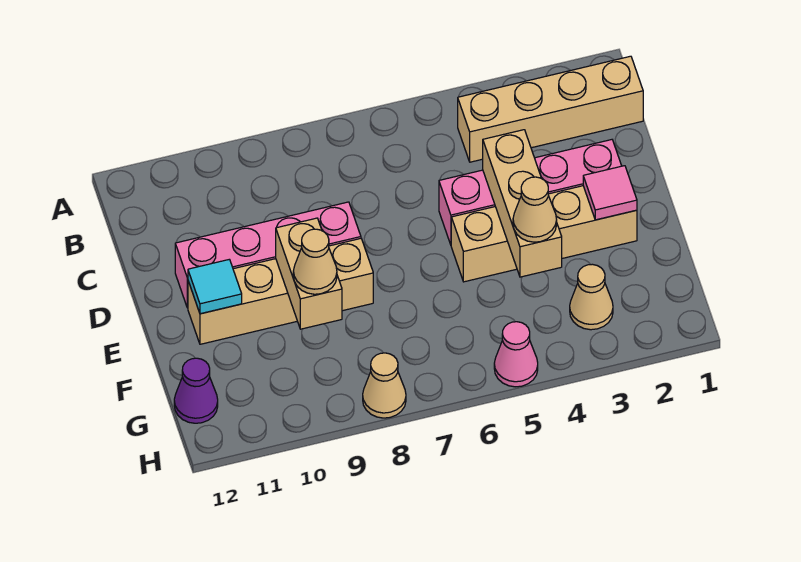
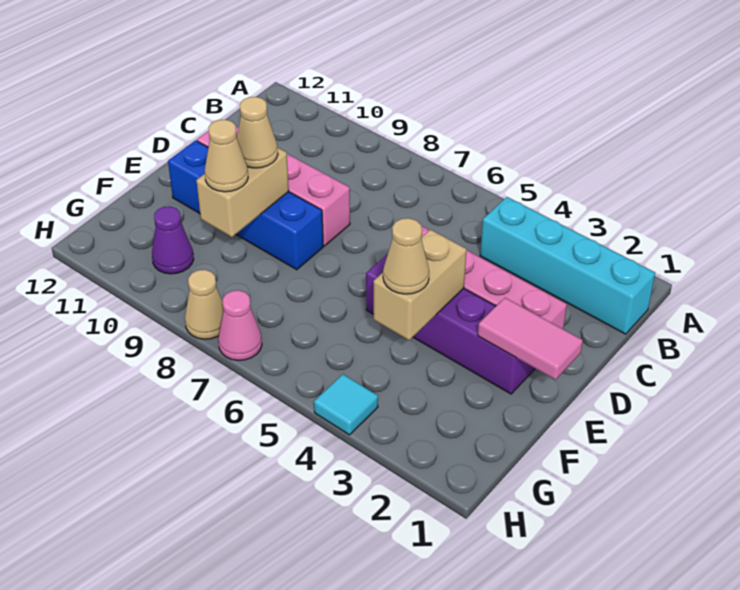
tan 1x4 brick [458,56,643,162] -> cyan 1x4 brick [480,197,655,334]
tan 1x3 brick [483,130,562,277] -> tan 1x2 brick [374,230,467,340]
tan 1x4 brick [451,186,637,282] -> purple 1x4 brick [366,254,535,394]
pink 1x1 tile [583,166,637,220] -> pink 1x2 tile [478,298,583,380]
tan 1x4 brick [188,239,373,344] -> blue 1x4 brick [168,141,323,270]
cyan 1x1 tile [188,259,242,314] -> cyan 1x1 tile moved to [314,374,378,435]
tan 1x1 cone [570,264,613,330] -> tan 1x1 cone moved to [237,97,278,168]
purple 1x1 cone [174,358,218,423] -> purple 1x1 cone moved to [152,206,194,274]
pink 1x1 cone [494,322,538,387] -> pink 1x1 cone moved to [218,290,262,361]

